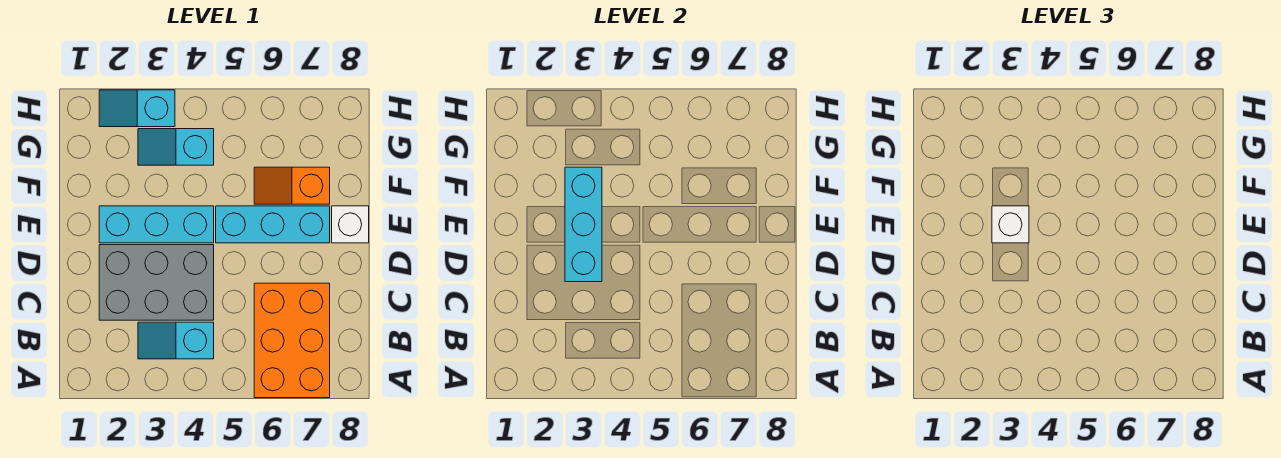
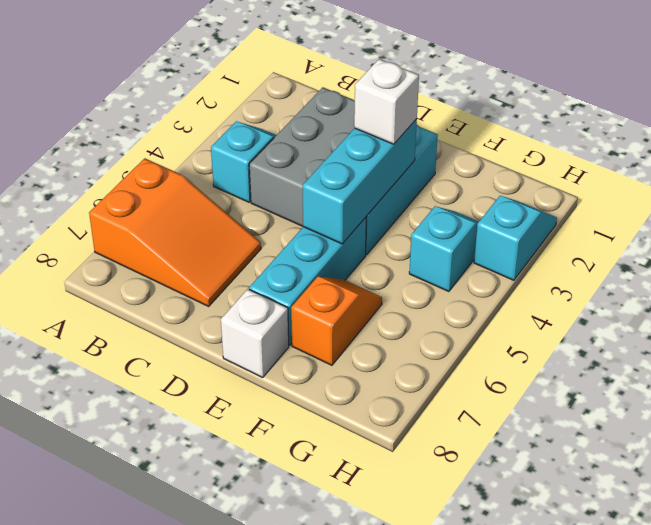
orange 2x3 brick [254,283,330,398] -> orange 2x3 slope [89,158,261,306]
cyan 1x3 brick [565,167,602,282] -> cyan 1x3 brick turned to [302,119,417,244]

